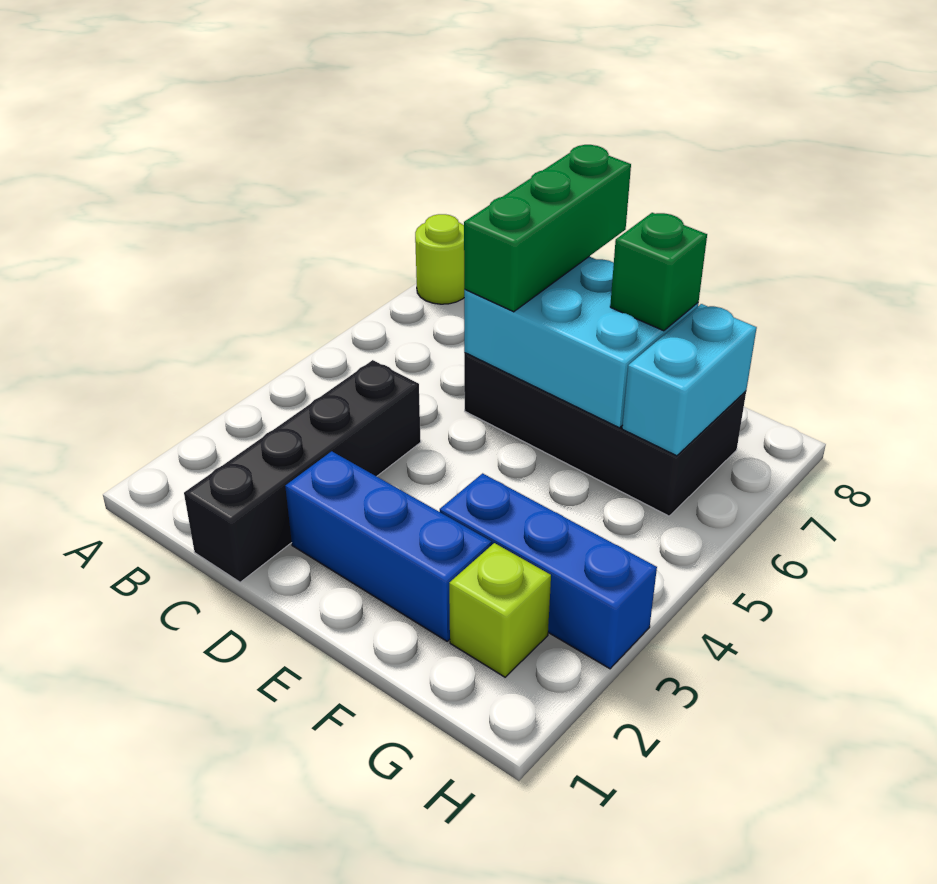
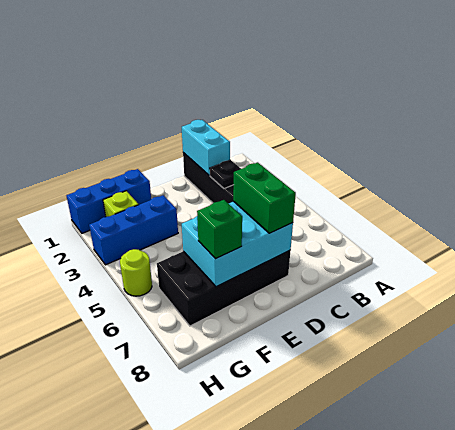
lime 1x1 round brick [415,214,465,304] -> lime 1x1 round brick moved to [120,249,152,296]
none -> black 1x1 plate [210,160,241,189]
blue 1x3 brick [285,451,491,641] -> blue 1x3 brick moved to [66,169,151,233]
green 1x3 brick [464,145,631,312] -> green 1x2 brick [233,162,296,233]
cyan 1x2 brick [622,304,757,456] -> cyan 1x2 brick moved to [182,120,230,176]

